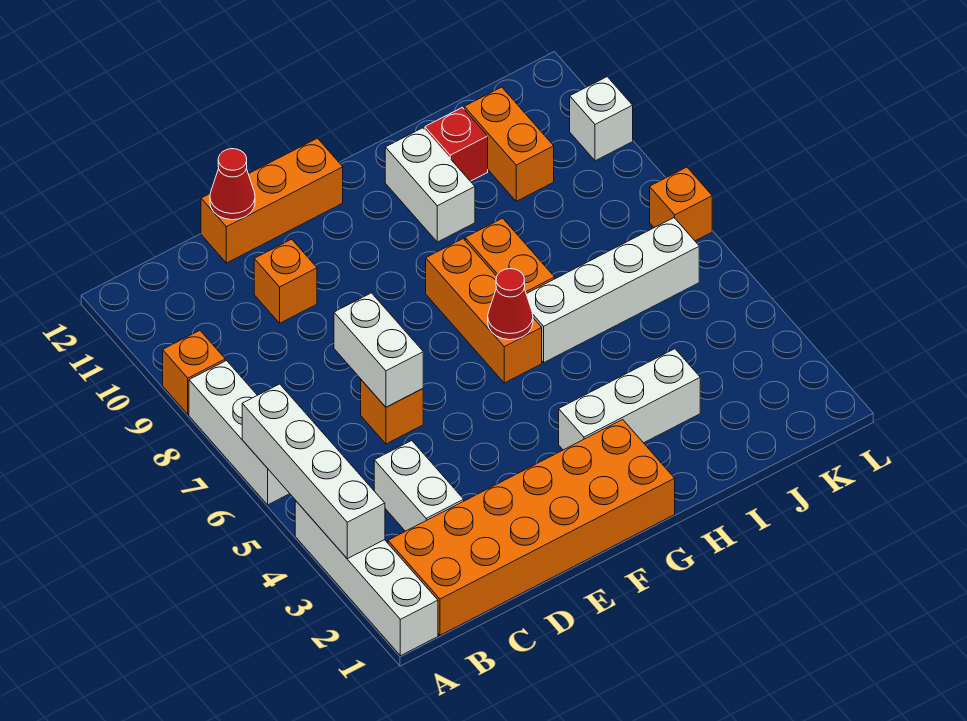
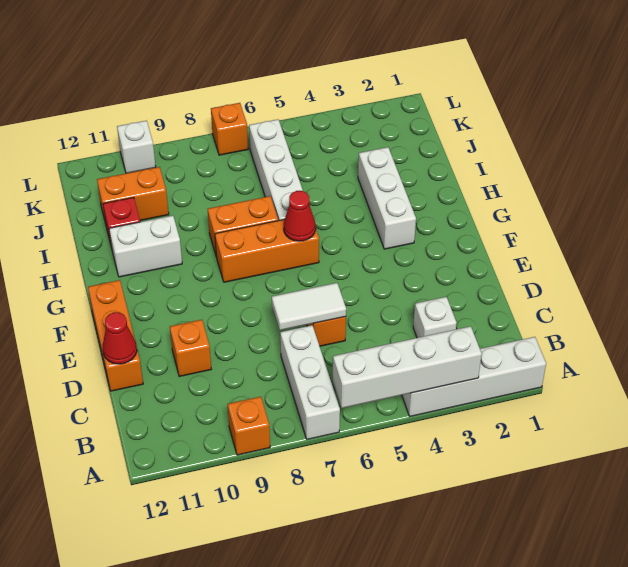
white 1x3 brick [189,361,290,505] -> white 1x3 brick turned to [280,325,340,439]
orange 2x6 brick [388,420,675,635] -> none
white 1x2 brick [374,441,464,531] -> white 1x1 brick [413,297,457,338]
white 1x2 brick [334,293,423,407] -> white 1x2 tile [272,283,346,330]

